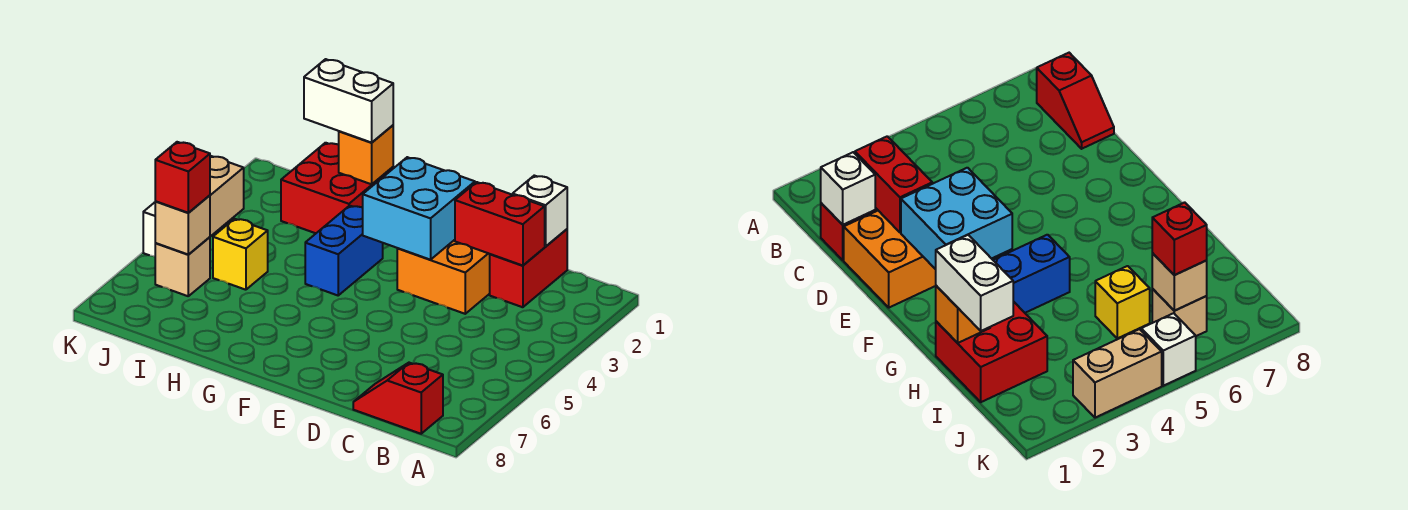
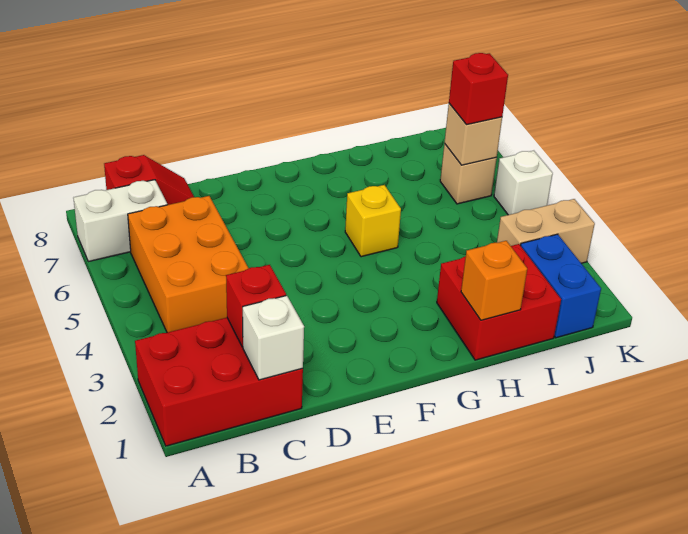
red 1x2 brick [490,229,567,307] -> red 2x3 brick [135,318,303,446]
red 1x2 brick [455,182,545,266] -> red 1x1 brick [226,265,286,347]
orange 2x3 brick [397,240,490,314] -> orange 2x3 brick moved to [128,196,249,332]
cyan 2x2 brick [363,157,475,260] -> none
blue 1x2 brick [305,206,383,295] -> blue 1x2 brick moved to [521,234,601,338]
white 1x2 brick [304,59,393,143] -> white 1x2 brick moved to [73,180,167,262]
yellow 1x1 brick [213,219,268,290] -> yellow 1x1 brick moved to [345,185,401,257]
tan 1x2 brick [210,156,244,237] -> tan 1x2 brick turned to [497,199,595,263]

